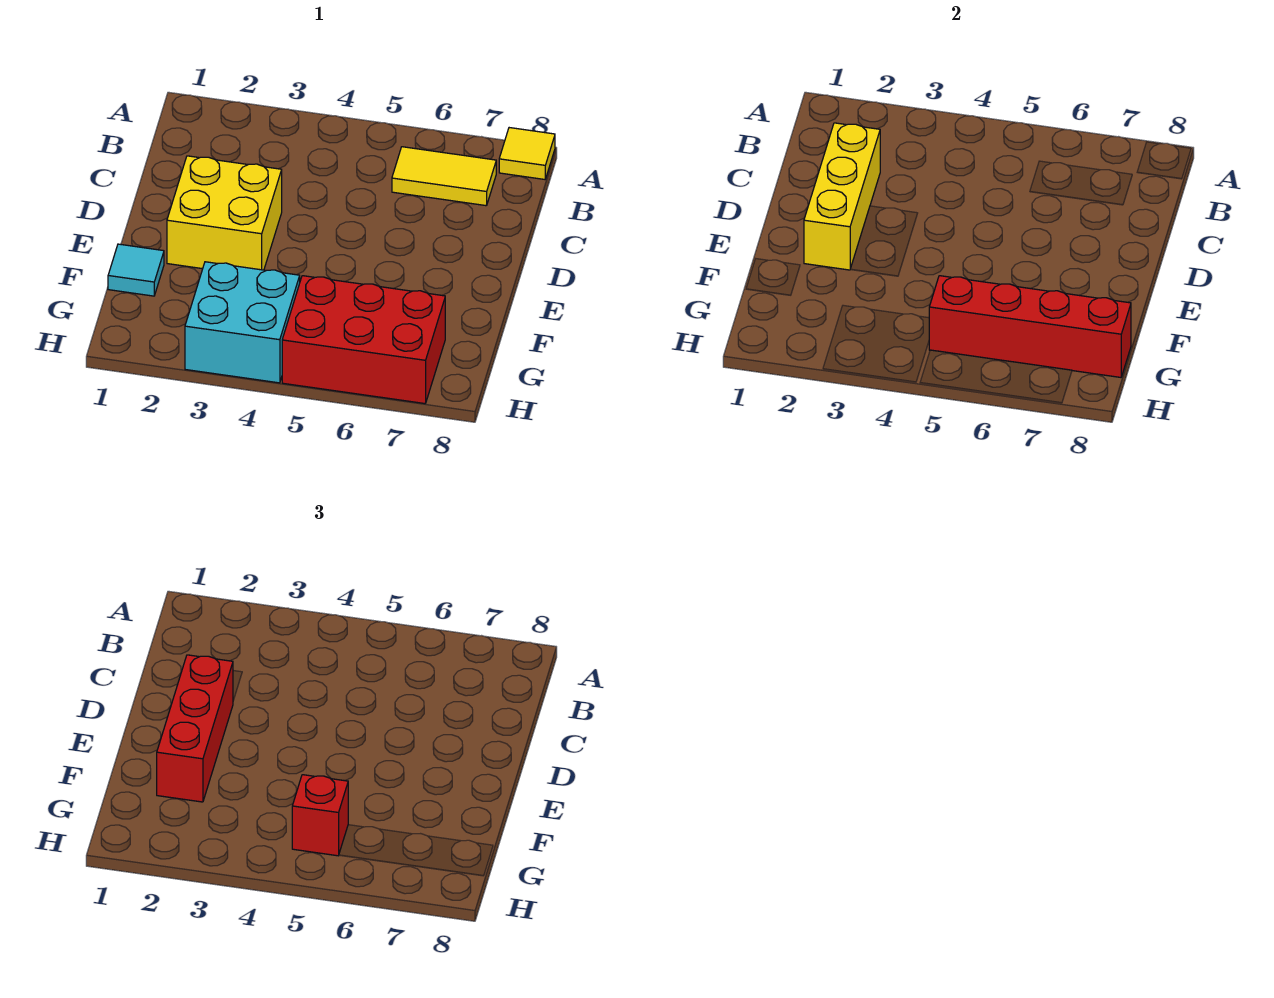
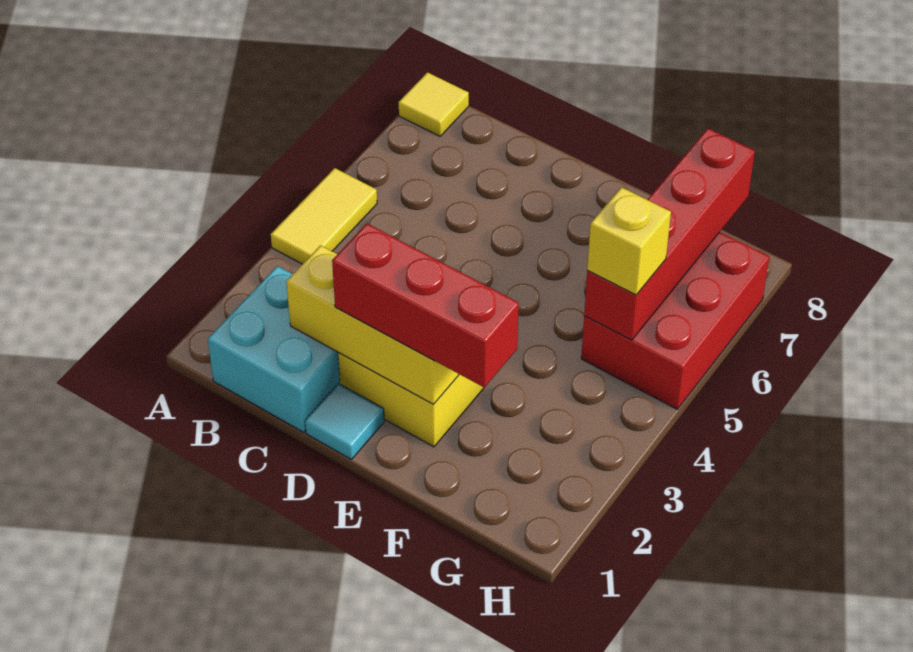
yellow 1x2 tile [392,147,496,206] -> yellow 1x2 tile moved to [271,168,377,264]
cyan 1x1 tile [108,244,164,296] -> cyan 1x1 tile moved to [305,383,384,459]
cyan 2x2 brick [185,262,300,383] -> cyan 2x2 brick moved to [208,266,340,432]
red 1x1 brick [292,775,348,856] -> yellow 1x1 brick [587,187,671,295]

